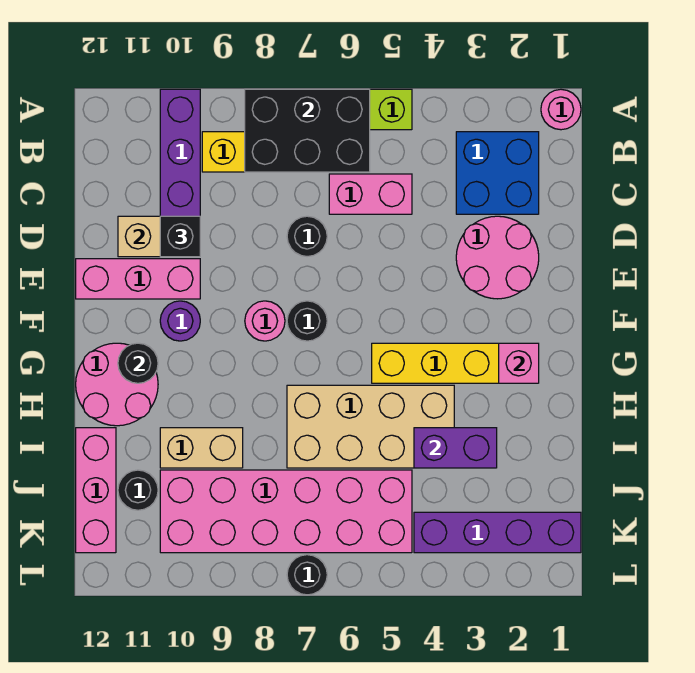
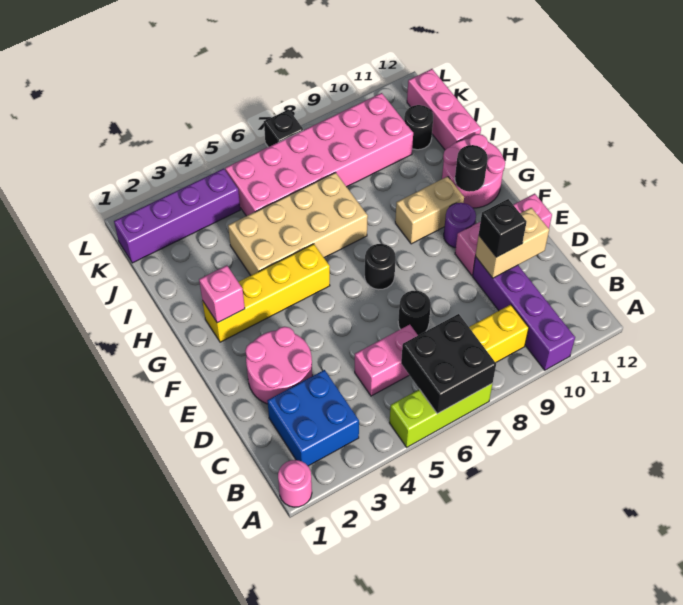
black 2x3 brick [245,89,370,172] -> black 2x2 brick [401,314,496,414]
pink 1x1 round brick [245,301,285,341] -> none
purple 1x2 brick [414,428,497,468] -> none
tan 1x2 brick [160,428,243,468] -> tan 1x2 brick moved to [395,176,464,244]
black 1x1 round brick [287,555,327,595] -> black 1x1 brick [264,109,303,147]

